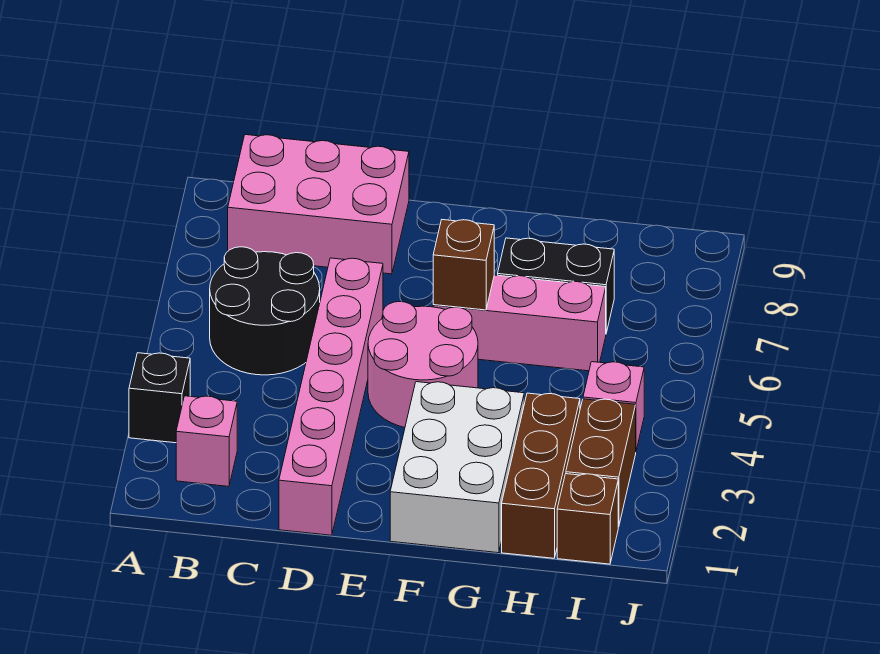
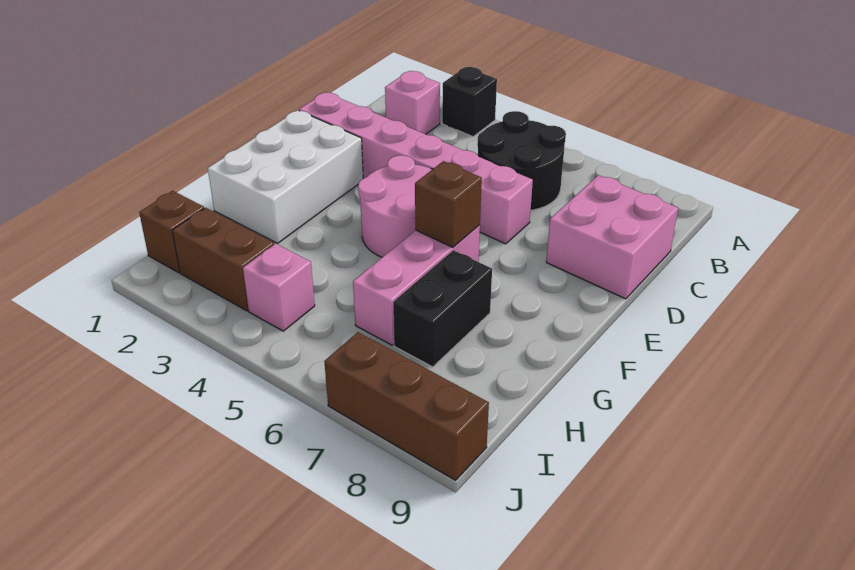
pink 2x3 brick [228,135,409,274] -> pink 2x2 brick [546,175,678,299]
white 2x3 brick [390,382,524,553] -> white 2x3 brick turned to [208,110,363,243]
brown 1x3 brick [502,393,580,558] -> brown 1x3 brick moved to [324,332,489,480]

